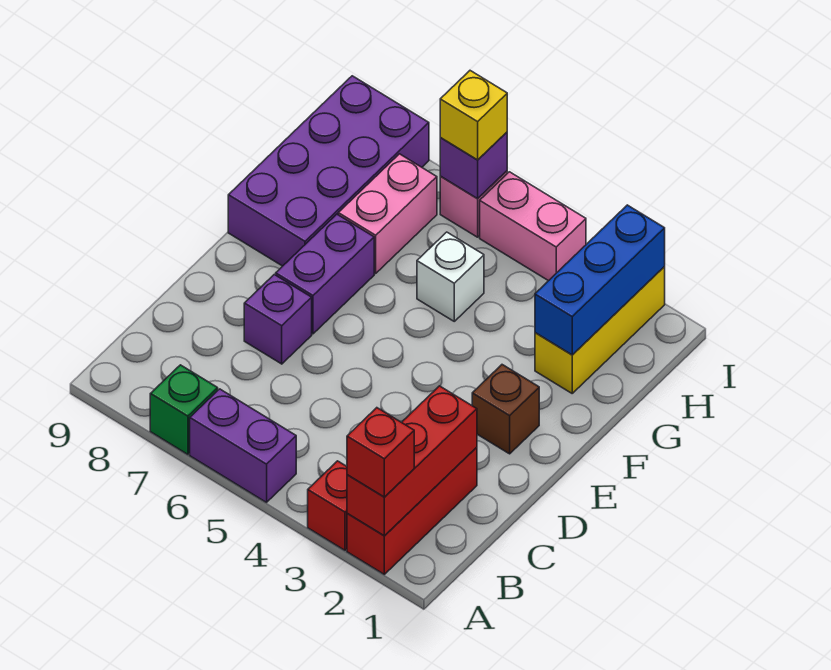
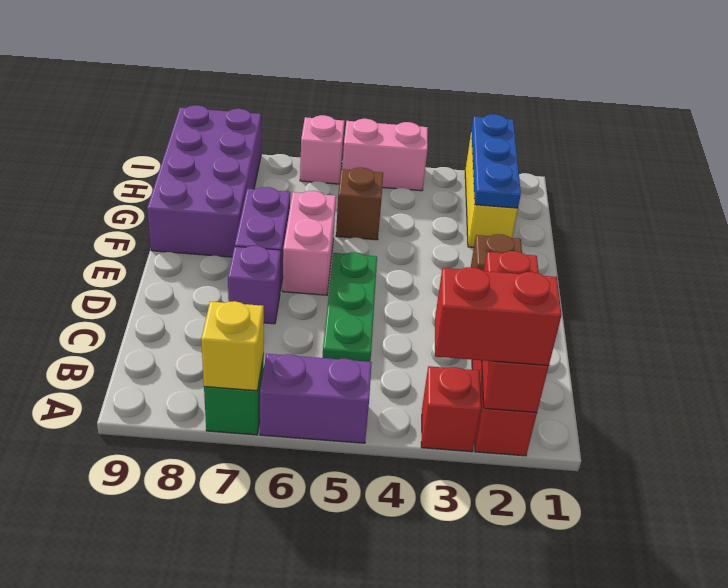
red 1x1 brick [347,408,414,497] -> red 1x2 brick [435,267,562,366]
none -> green 1x3 plate [322,252,377,362]
blue 1x3 brick [535,205,665,355] -> blue 1x3 plate [471,114,521,208]
white 1x1 brick [417,232,484,321] -> brown 1x1 brick [336,168,383,240]
pink 1x2 brick [338,154,437,273] -> pink 1x2 brick moved to [283,191,336,295]
purple 1x1 brick [440,132,507,199] -> none
yellow 1x1 brick [440,71,507,160] -> yellow 1x1 brick moved to [201,301,264,391]

